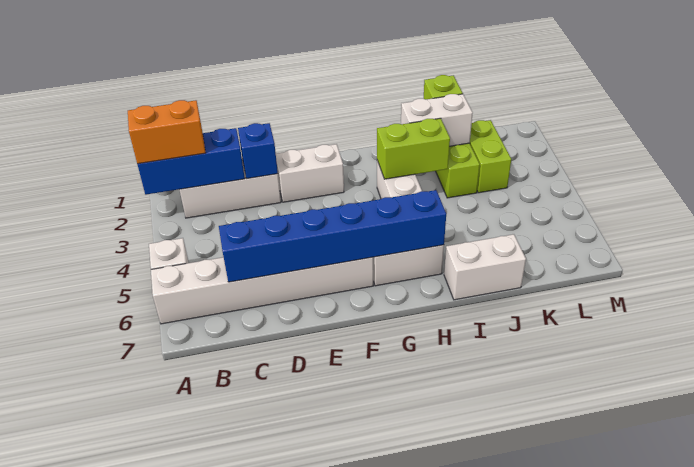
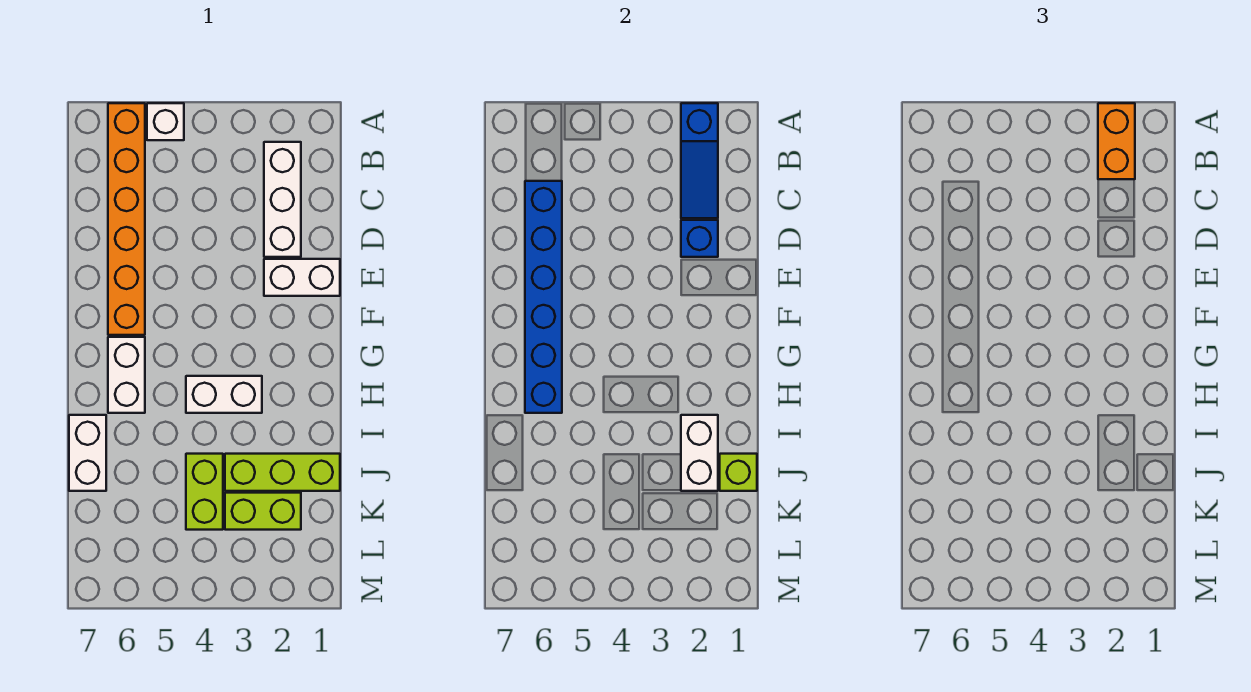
blue 1x3 brick [137,128,245,195] -> blue 1x3 slope [681,103,718,218]
white 1x6 brick [151,257,373,324] -> orange 1x6 brick [108,103,145,335]
white 1x2 brick [276,144,344,202] -> white 1x2 brick turned to [264,259,340,296]
lime 1x2 brick [377,118,450,179] -> lime 1x2 brick moved to [186,454,223,530]

